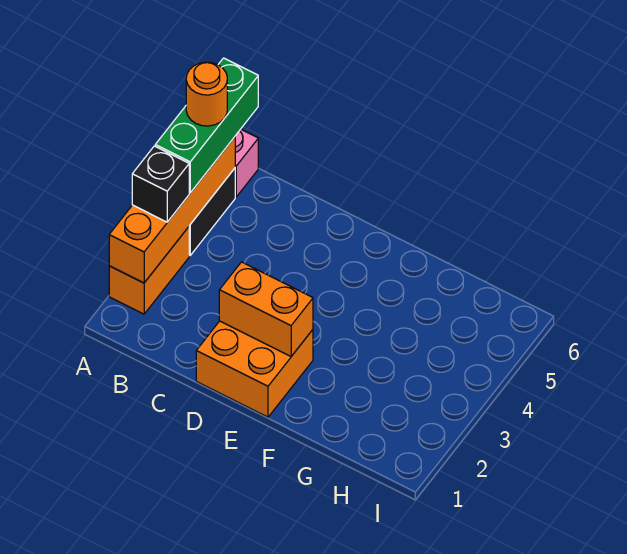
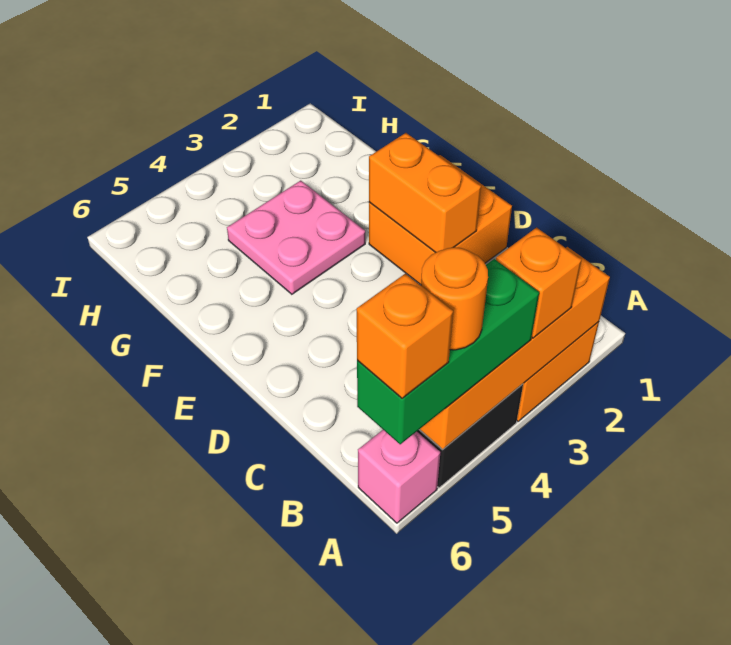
black 1x1 brick [132,146,189,222] -> orange 1x1 brick [496,228,581,338]
none -> orange 1x1 brick [357,273,453,398]
none -> pink 2x2 plate [227,181,365,294]

